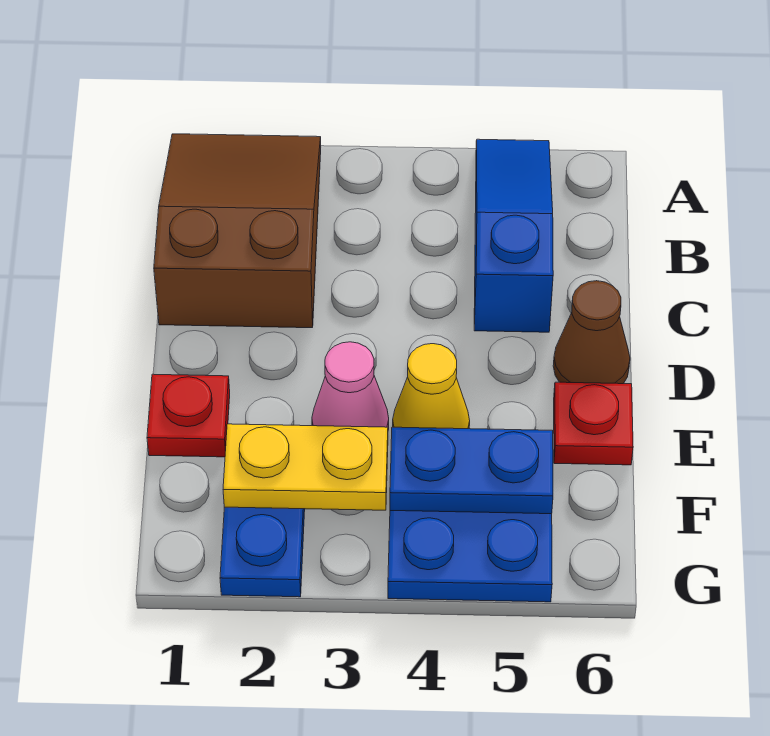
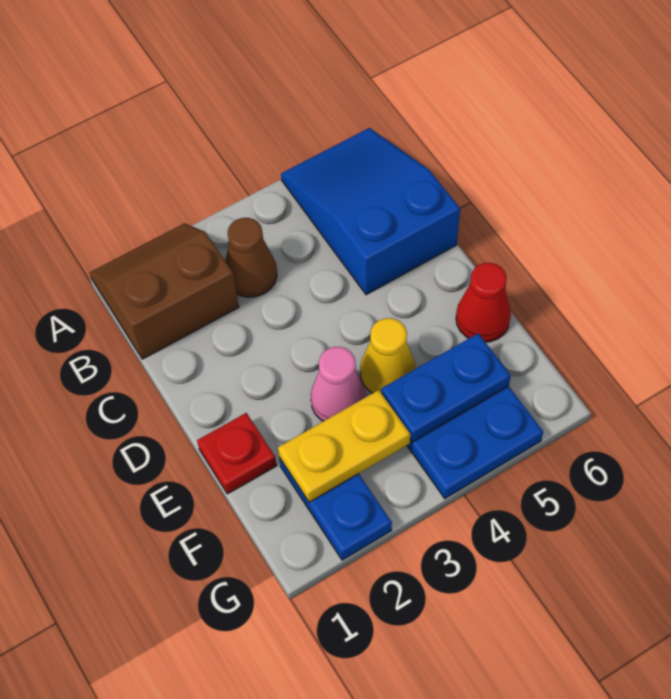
brown 2x3 slope [154,134,321,328] -> brown 2x2 slope [90,223,239,359]
blue 1x3 slope [474,139,553,332] -> blue 2x3 slope [281,128,460,295]
brown 1x1 cone [553,281,630,384] -> brown 1x1 cone moved to [225,218,277,297]
red 1x1 plate [554,382,633,465] -> red 1x1 cone [456,263,511,342]

